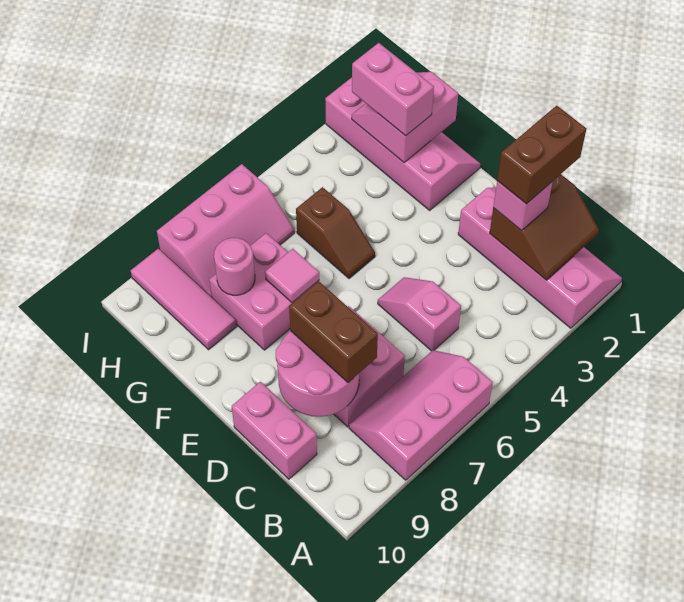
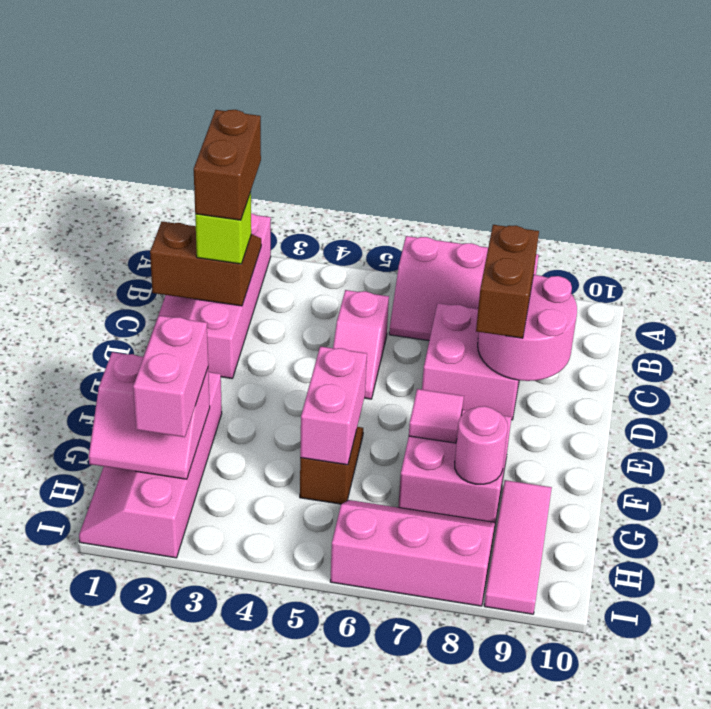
brown 1x2 brick [497,106,586,204] -> brown 1x2 brick turned to [194,110,261,220]
pink 1x1 brick [493,181,553,231] -> lime 1x1 brick [195,192,251,264]
pink 1x2 brick [231,382,317,479] -> pink 1x2 brick moved to [300,346,367,465]

